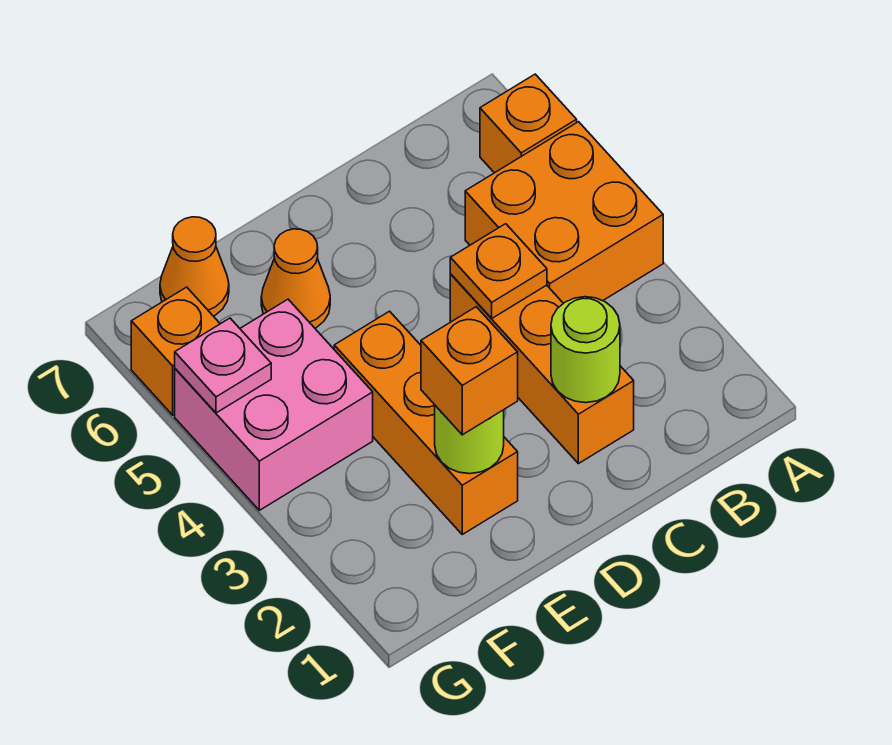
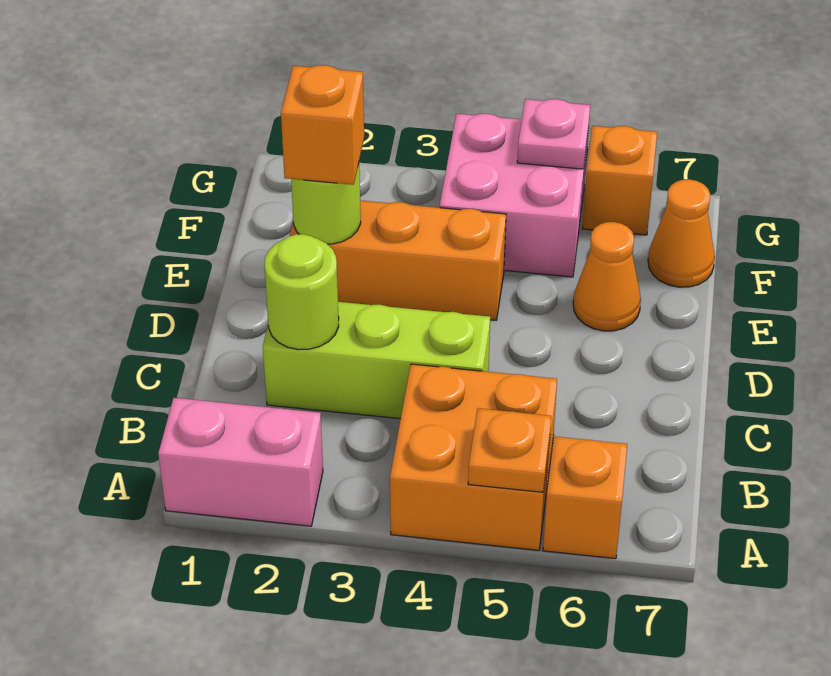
none -> pink 1x2 brick [158,398,323,526]
orange 1x3 brick [450,274,634,464] -> lime 1x3 brick [263,302,490,419]
orange 1x1 plate [450,224,547,318] -> orange 1x1 plate moved to [468,408,551,492]

